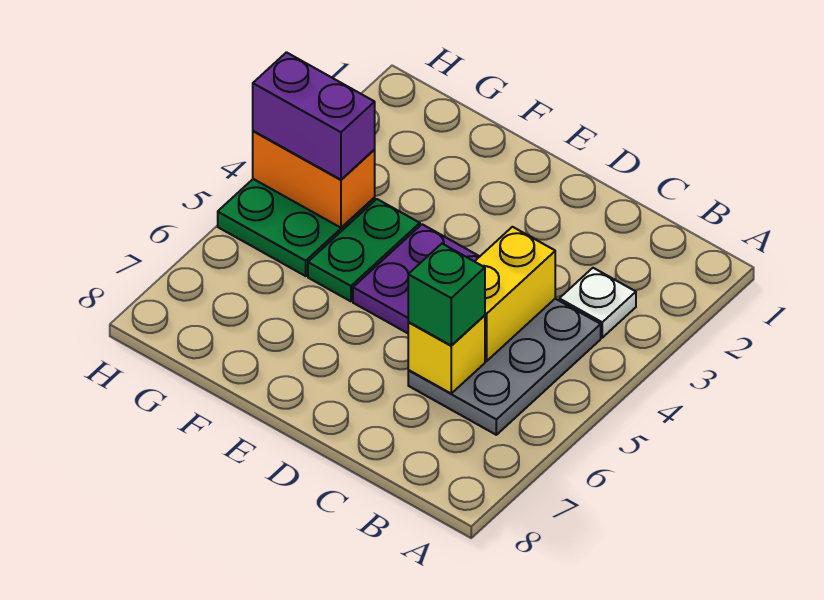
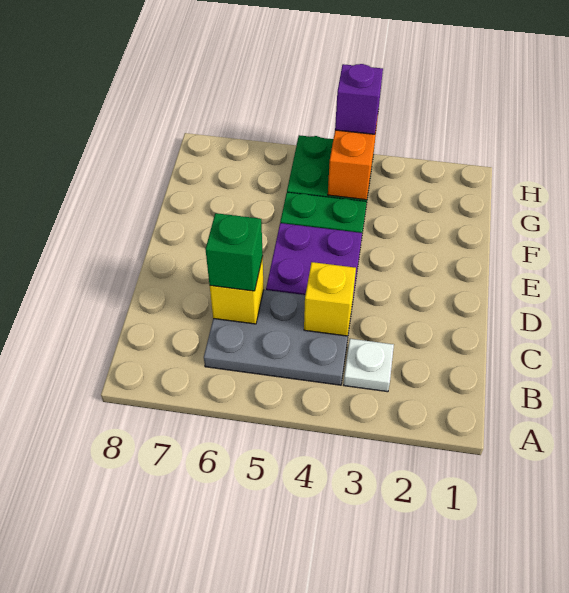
yellow 1x2 brick [475,227,555,361] -> yellow 1x1 brick [304,262,356,336]
purple 1x2 brick [253,52,375,180] -> purple 1x1 brick [335,64,383,134]

